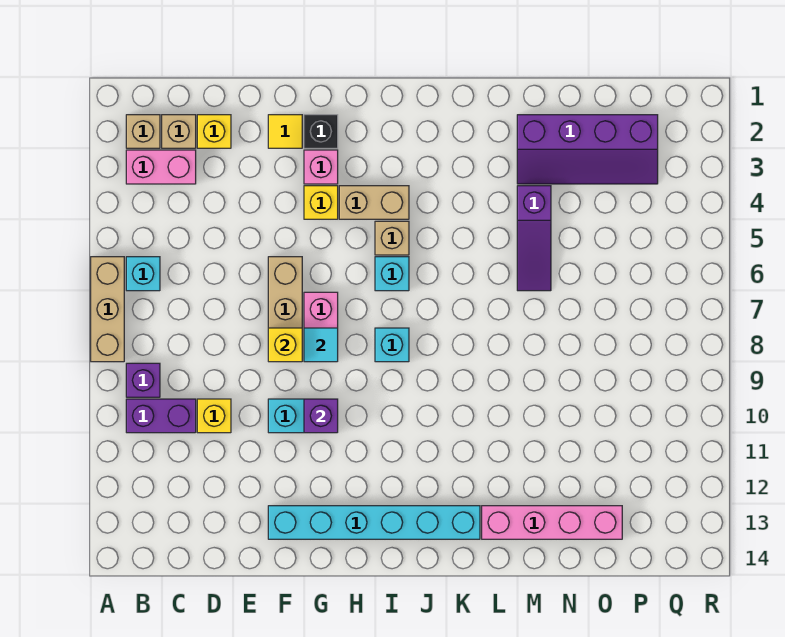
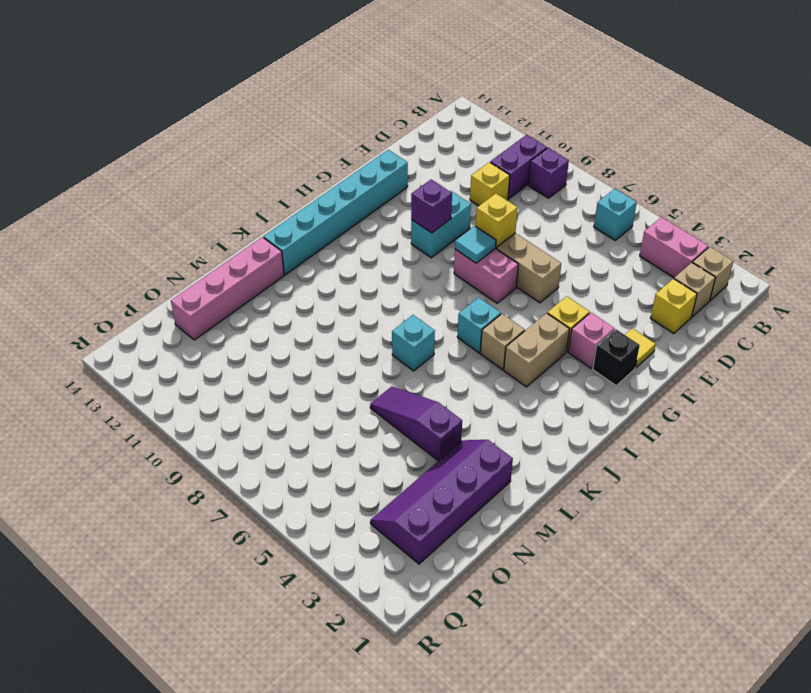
tan 1x3 brick [91,257,124,362] -> none
pink 1x2 brick [126,150,196,184] -> pink 1x2 brick turned to [640,217,709,278]
cyan 1x1 brick [375,328,409,362] -> cyan 1x1 brick moved to [392,315,435,371]

